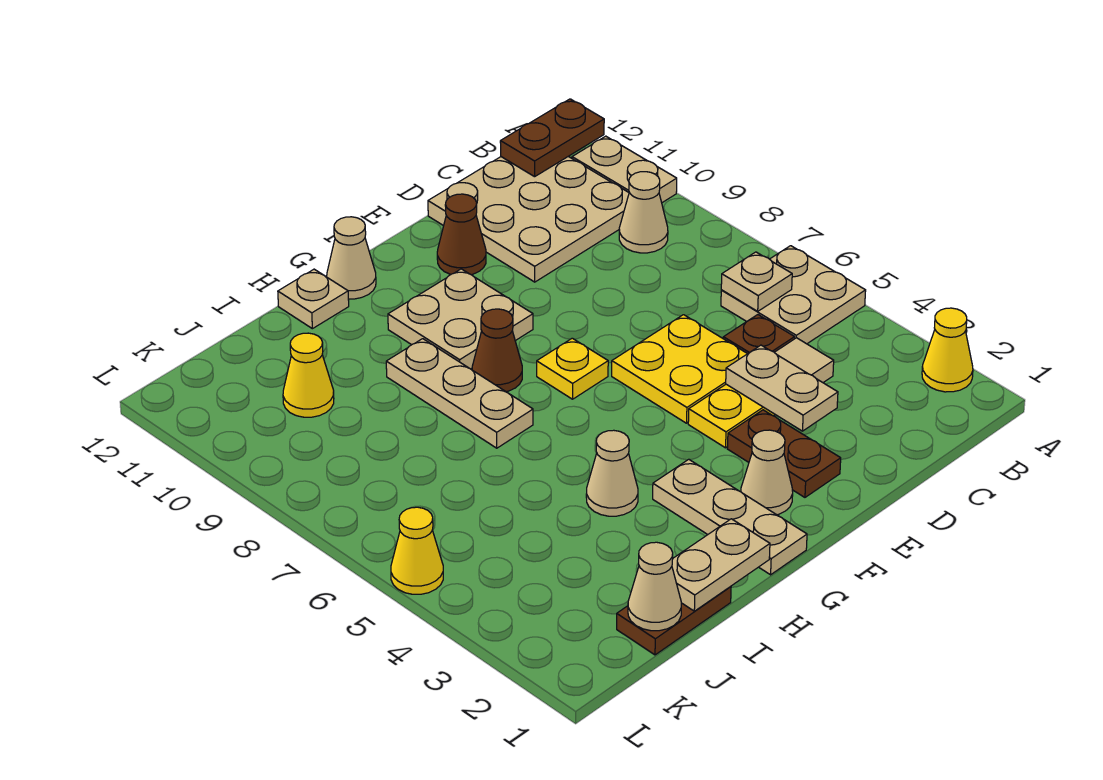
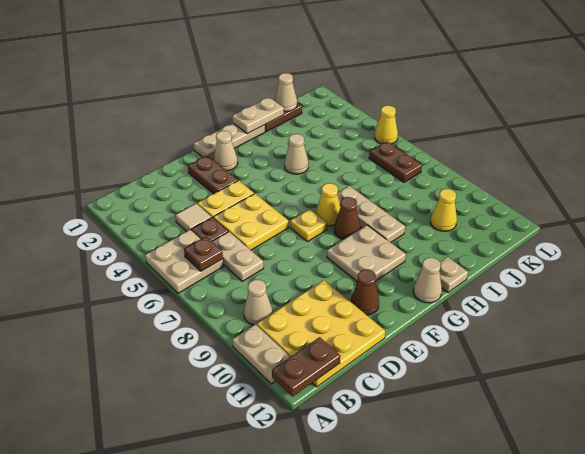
yellow 1x1 cone [922,308,973,392] -> yellow 1x1 cone moved to [316,183,340,226]
tan 1x1 plate [721,252,792,311] -> brown 1x1 plate [184,236,223,271]
tan 3x3 plate [428,156,629,282] -> yellow 3x3 plate [257,280,385,387]
tan 1x2 plate [726,345,838,431] -> tan 1x2 plate moved to [212,232,264,281]
tan 1x3 plate [653,459,807,575] -> tan 1x3 plate turned to [193,123,265,160]
none -> brown 1x2 plate [369,141,422,182]

